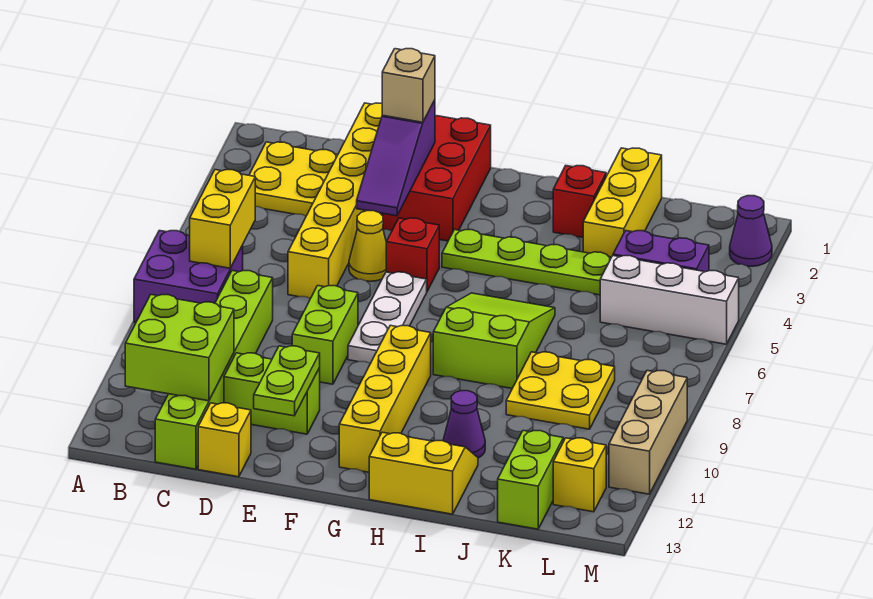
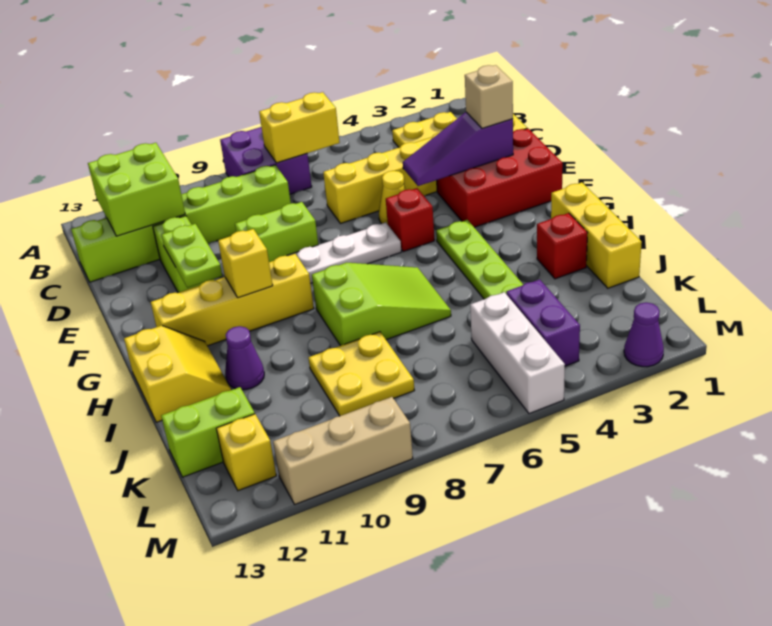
yellow 1x1 brick [198,403,251,477] -> yellow 1x1 brick moved to [218,229,273,298]
lime 1x2 plate [254,346,320,416] -> lime 1x2 plate turned to [162,224,222,288]
yellow 1x3 brick [583,148,662,257] -> yellow 1x3 brick turned to [551,182,642,288]

